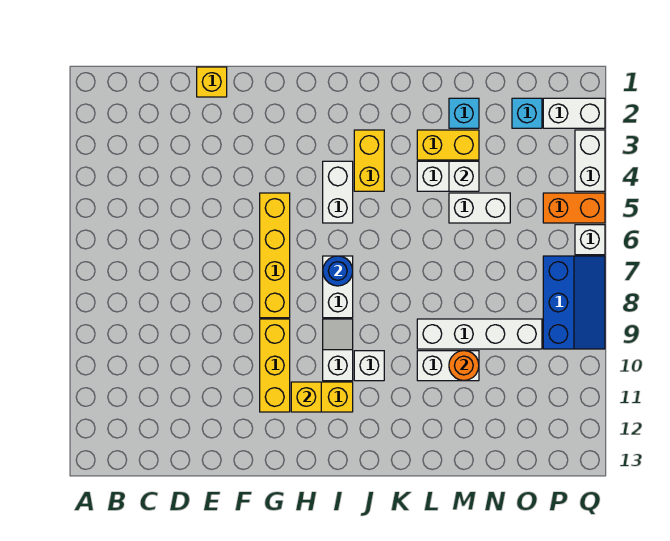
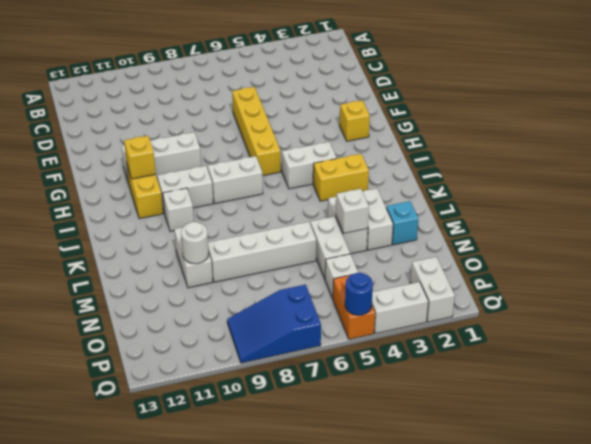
yellow 1x1 brick [197,67,227,97] -> yellow 1x1 brick moved to [340,100,370,141]
yellow 1x4 brick [260,193,290,318] -> yellow 1x4 brick turned to [232,87,281,176]
yellow 1x3 brick [260,319,290,412] -> white 1x3 brick [122,132,201,182]
blue 1x1 round brick [323,256,353,286] -> blue 1x1 round brick moved to [345,273,373,315]
white 1x2 slope [323,319,353,381] -> white 1x2 brick [157,166,213,211]
yellow 1x2 brick [417,130,479,160] -> white 1x2 brick [362,188,393,250]
white 1x4 brick [417,319,542,349] -> white 1x4 brick turned to [208,222,316,282]
orange 1x1 round brick [449,351,479,381] -> white 1x1 round brick [181,222,209,264]
cyan 1x1 brick [512,98,542,128] -> none
blue 2x3 slope [543,256,605,349] -> blue 2x3 slope turned to [227,285,321,363]
white 1x1 brick [575,225,605,255] -> white 1x1 brick moved to [325,254,358,299]

